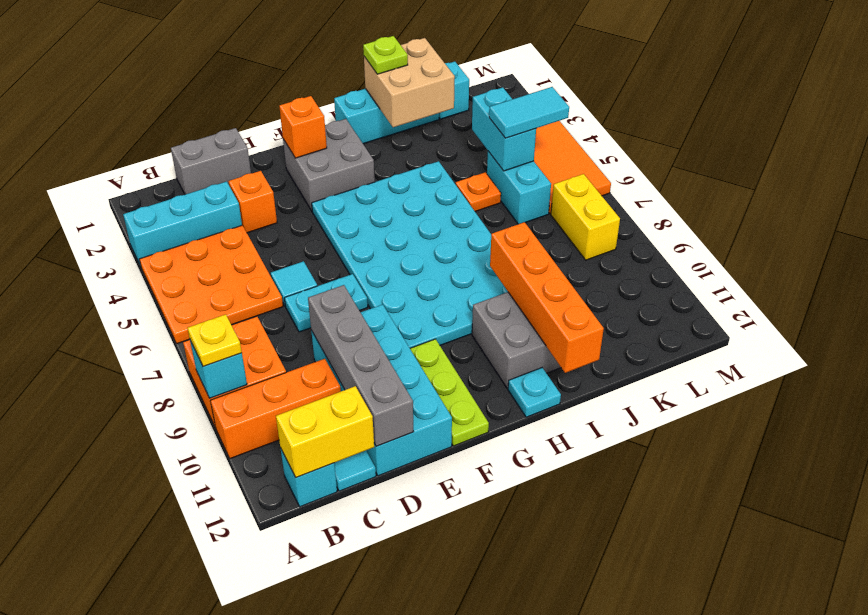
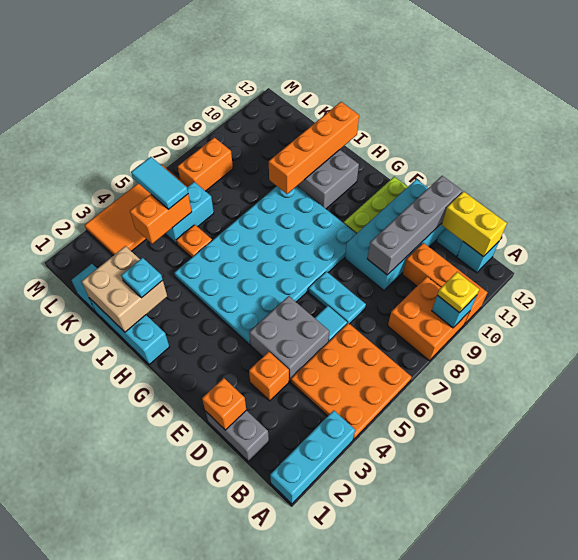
cyan 1x3 brick [123,182,242,266] -> cyan 1x3 brick turned to [270,410,355,504]
grey 2x2 brick [283,119,375,211] -> grey 2x2 brick moved to [249,296,329,381]
orange 1x1 brick [279,96,327,158] -> orange 1x1 brick moved to [202,378,246,430]
cyan 1x1 plate [508,368,561,417] -> cyan 1x1 plate moved to [121,258,163,298]
lime 1x1 plate [363,36,408,74] -> none
cyan 1x2 brick [472,87,536,171] -> orange 1x2 brick [130,194,192,244]
yellow 1x2 brick [551,174,620,260] -> orange 1x2 brick [178,137,233,191]

